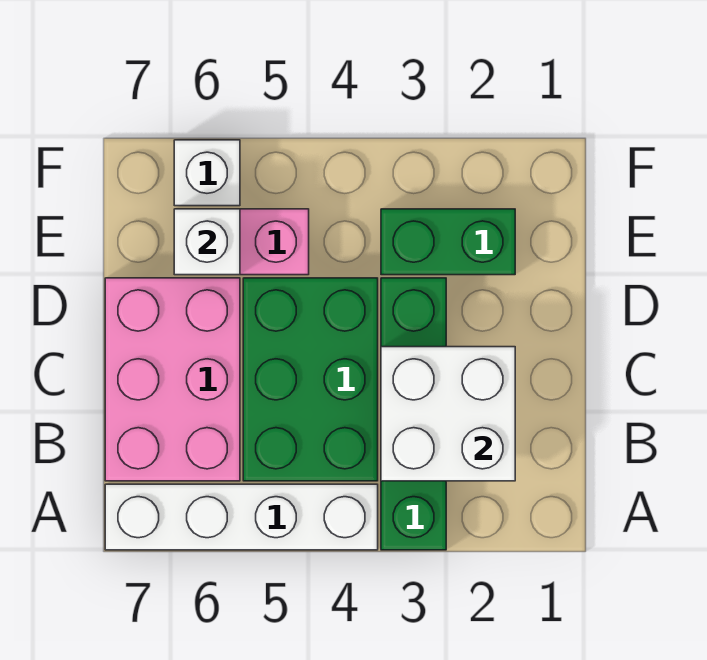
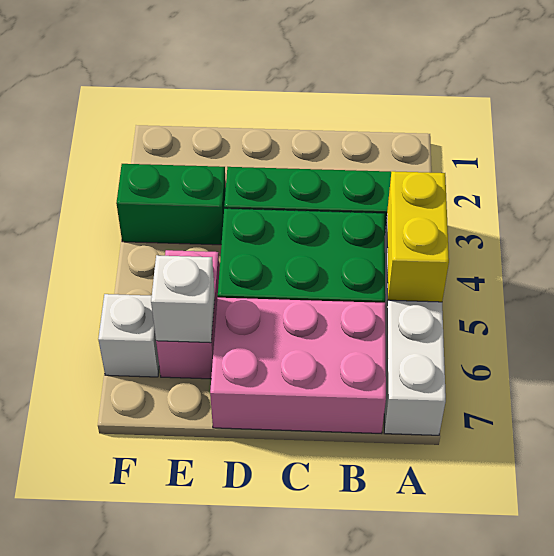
none -> yellow 1x2 brick [387,171,449,302]
white 2x2 brick [381,347,515,481] -> none
green 1x2 brick [381,209,515,275] -> green 1x2 brick turned to [116,164,226,245]

